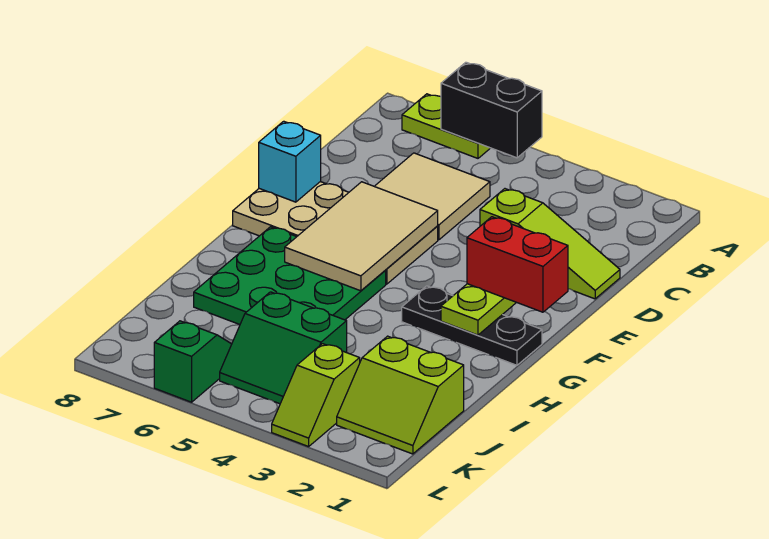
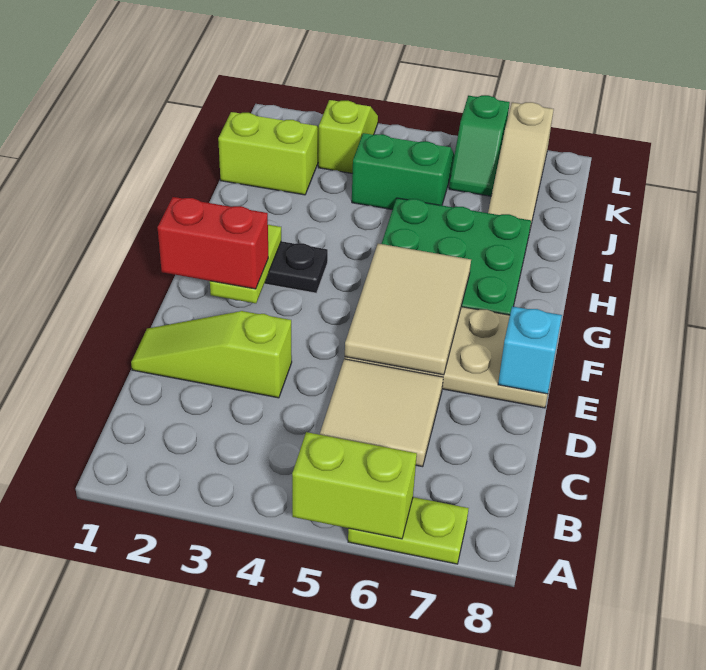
black 1x2 brick [441,62,542,158] -> lime 1x2 brick [292,432,417,539]
none -> tan 1x3 slope [488,102,554,228]

